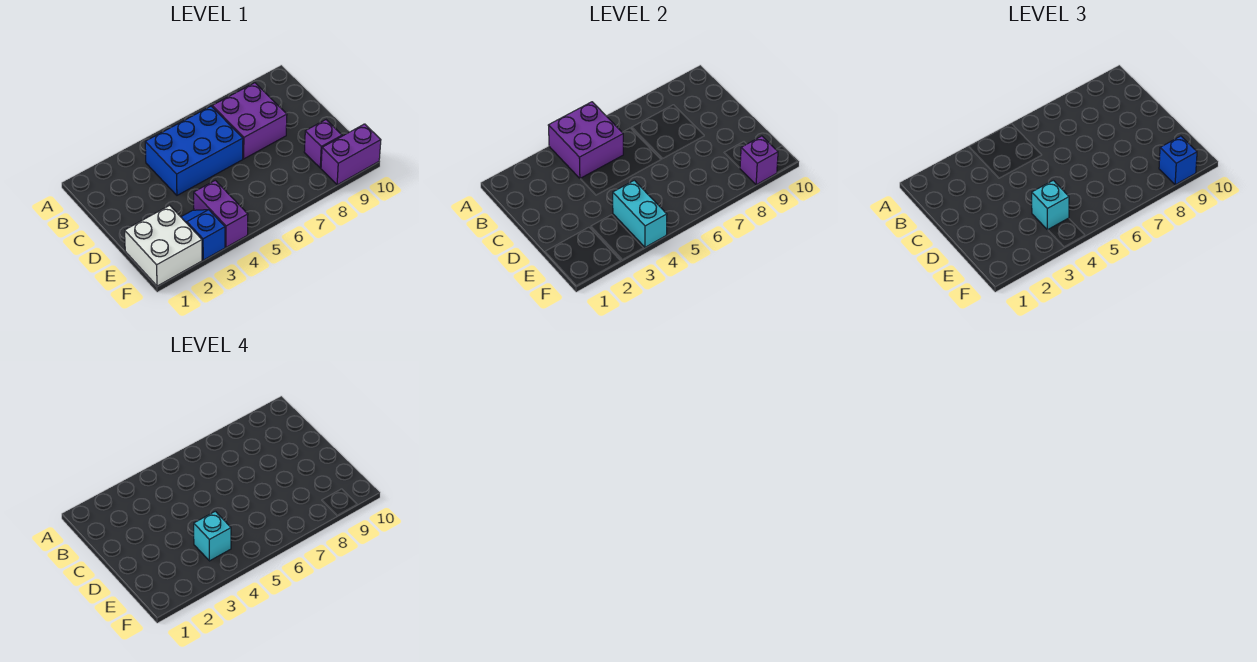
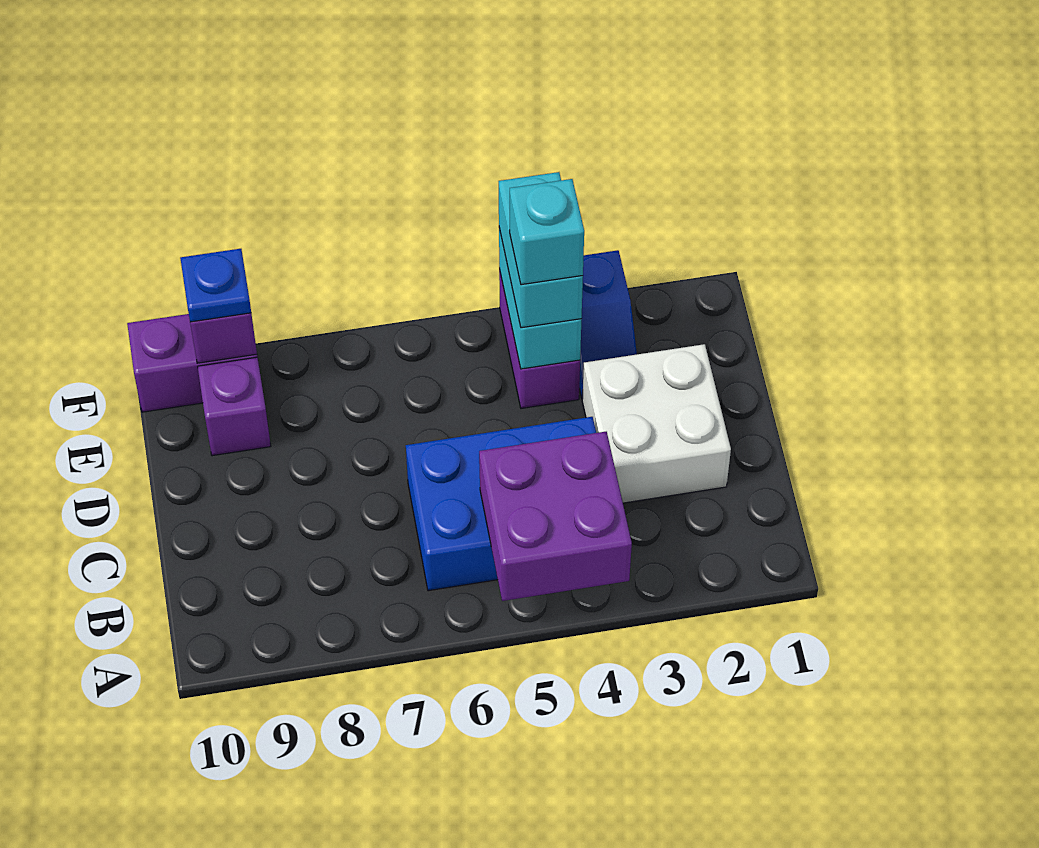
purple 2x2 brick [212,83,287,159] -> none
white 2x2 brick [125,205,202,286] -> white 2x2 brick moved to [582,344,731,503]
cyan 1x1 brick [1032,180,1069,230] -> cyan 1x2 brick [499,172,583,328]
blue 1x1 brick [1159,136,1197,185] -> blue 1x1 plate [180,249,251,322]

